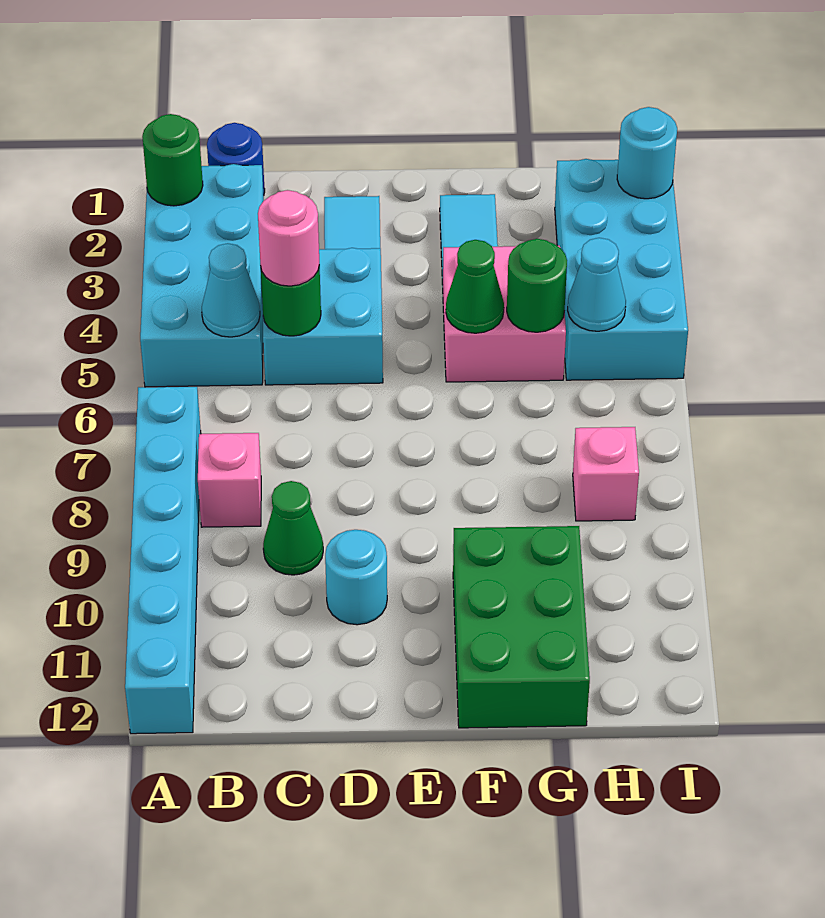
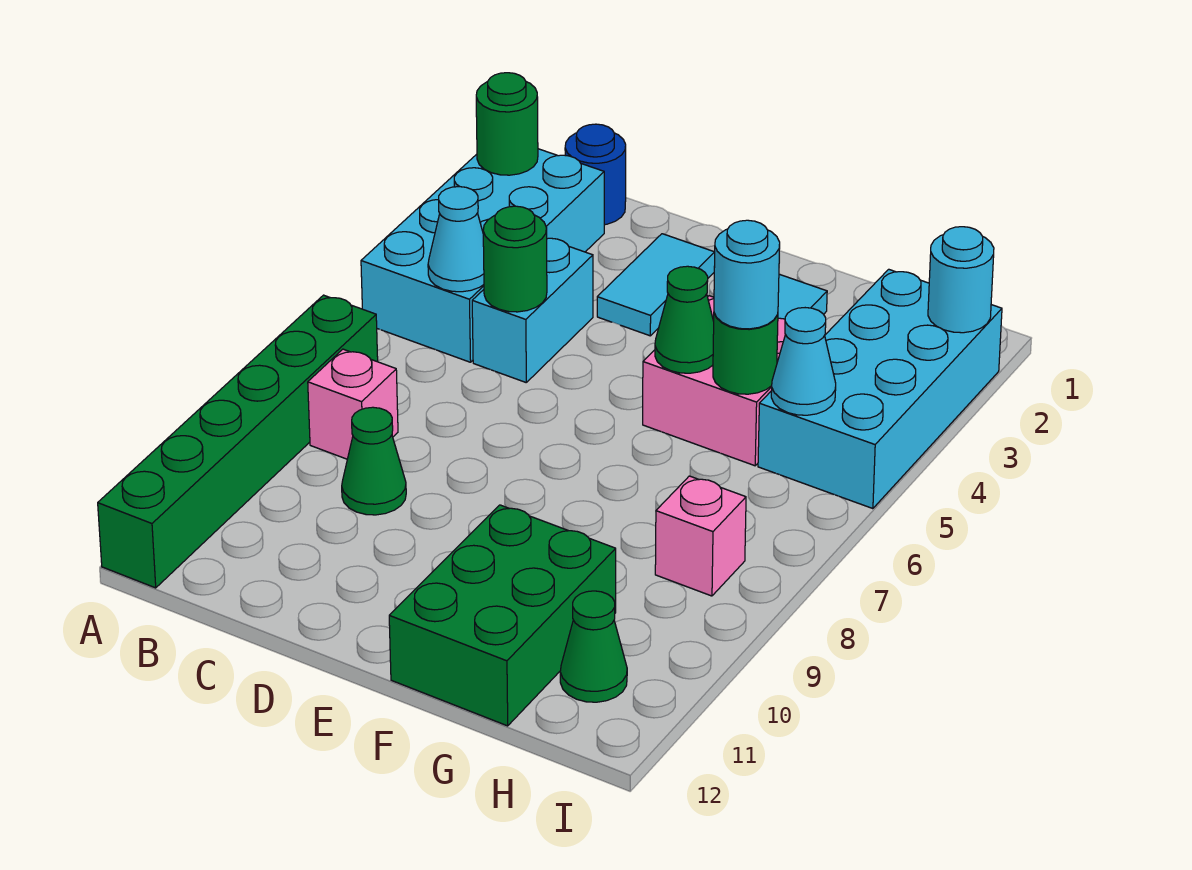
cyan 1x6 brick [125,387,201,734] -> green 1x6 brick [98,295,378,588]
cyan 2x2 brick [263,248,383,385] -> cyan 1x2 brick [472,238,593,382]
pink 1x1 round brick [258,190,319,286] -> none
cyan 1x1 round brick [325,530,387,625] -> cyan 1x1 round brick moved to [714,220,780,329]
none -> green 1x1 cone [560,591,627,702]

